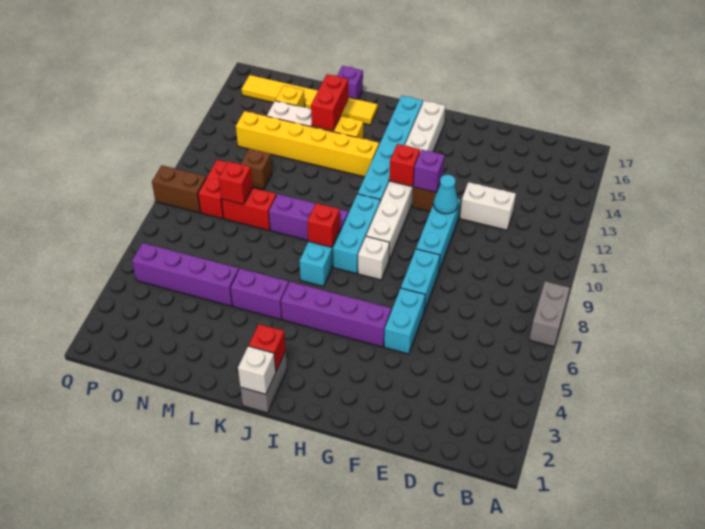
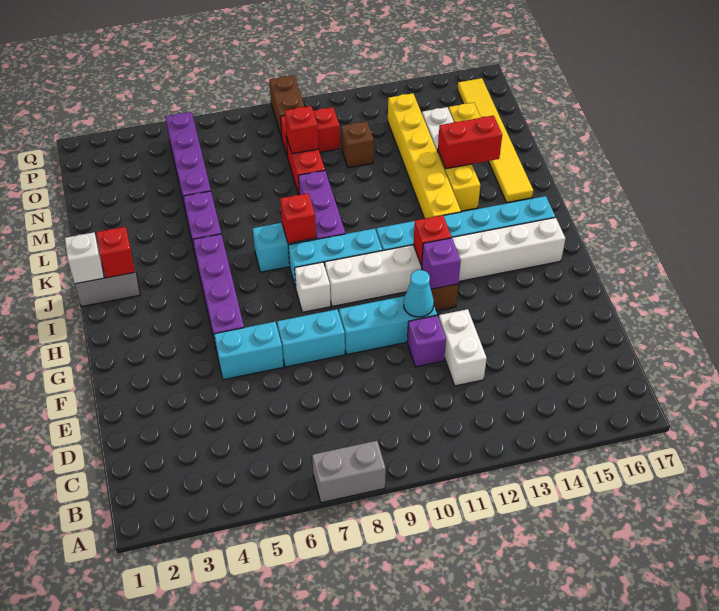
purple 1x1 brick [337,66,363,100] -> purple 1x1 brick moved to [407,316,446,367]

